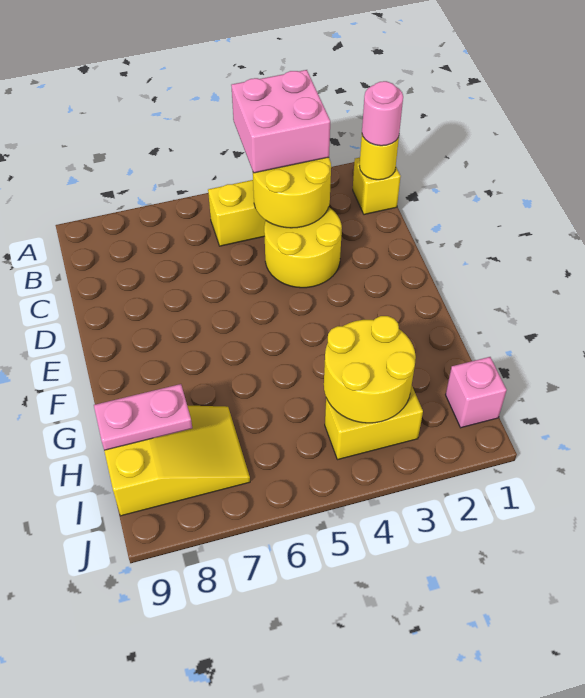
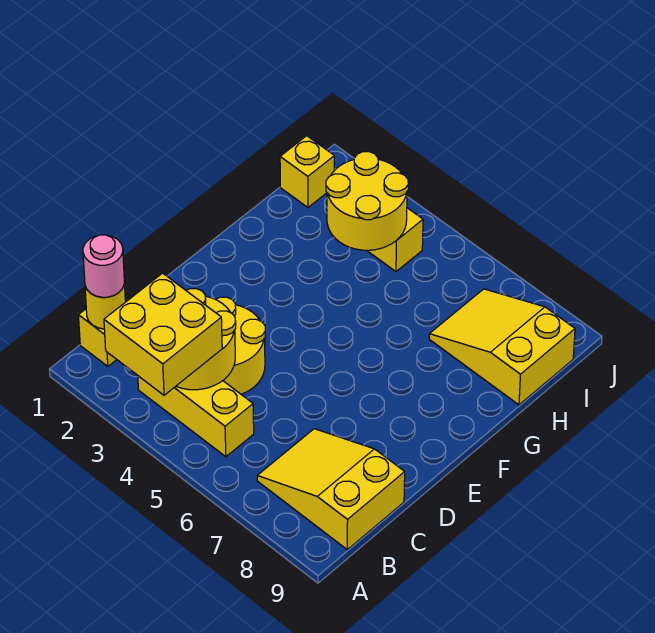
pink 2x2 brick [231,70,330,173] -> yellow 2x2 brick [104,273,222,395]
none -> yellow 2x3 slope [257,429,405,550]
pink 1x2 plate [94,384,192,450] -> none
pink 1x1 brick [446,357,507,428] -> yellow 1x1 brick [280,136,334,207]

